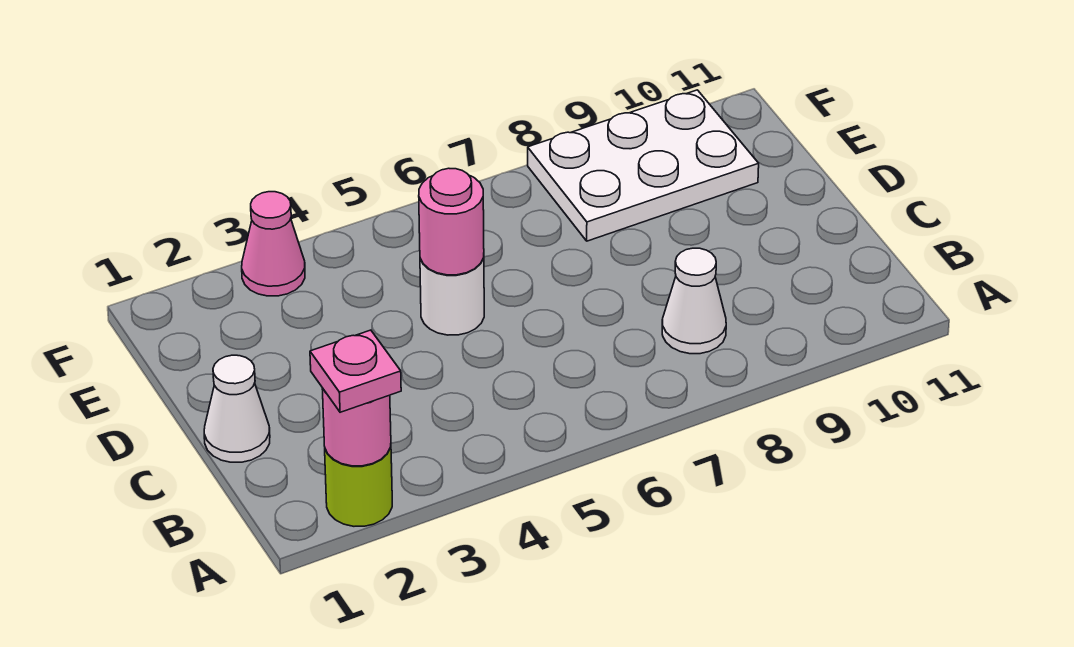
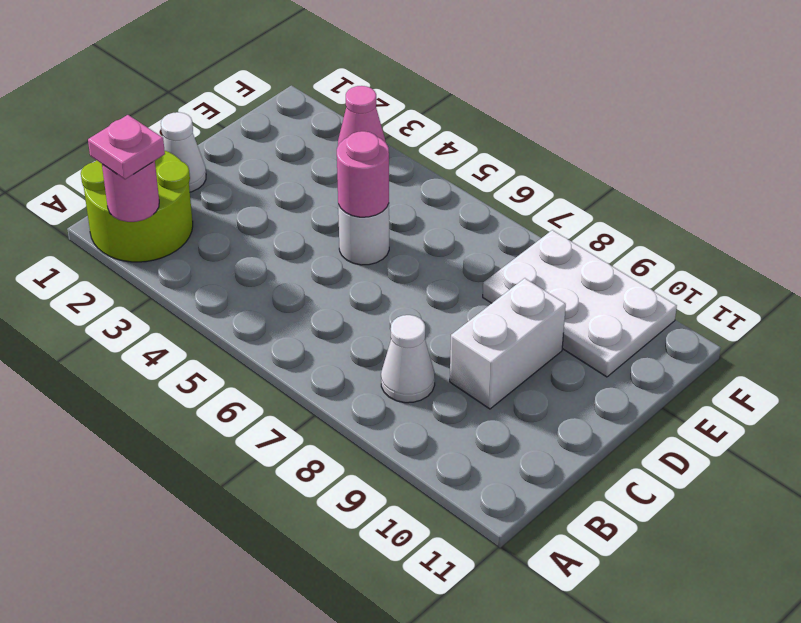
lime 1x1 round brick [325,447,392,526] -> lime 2x2 round brick [81,151,193,262]
none -> white 1x2 brick [450,278,566,409]

